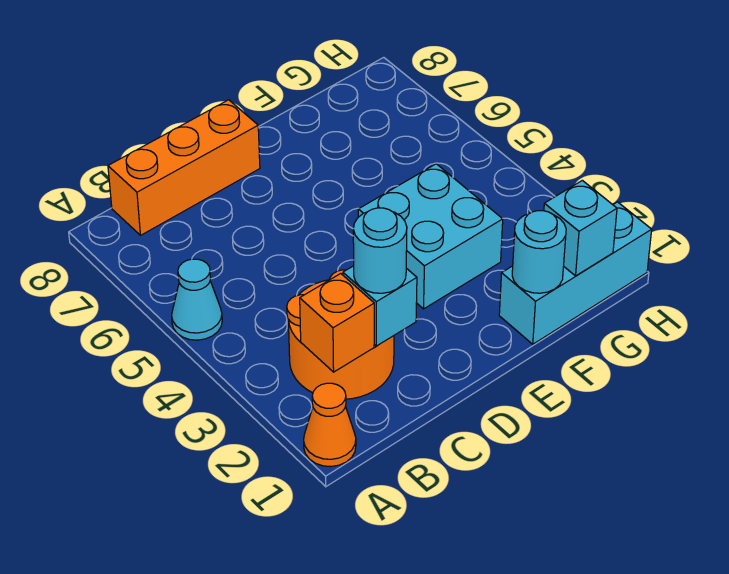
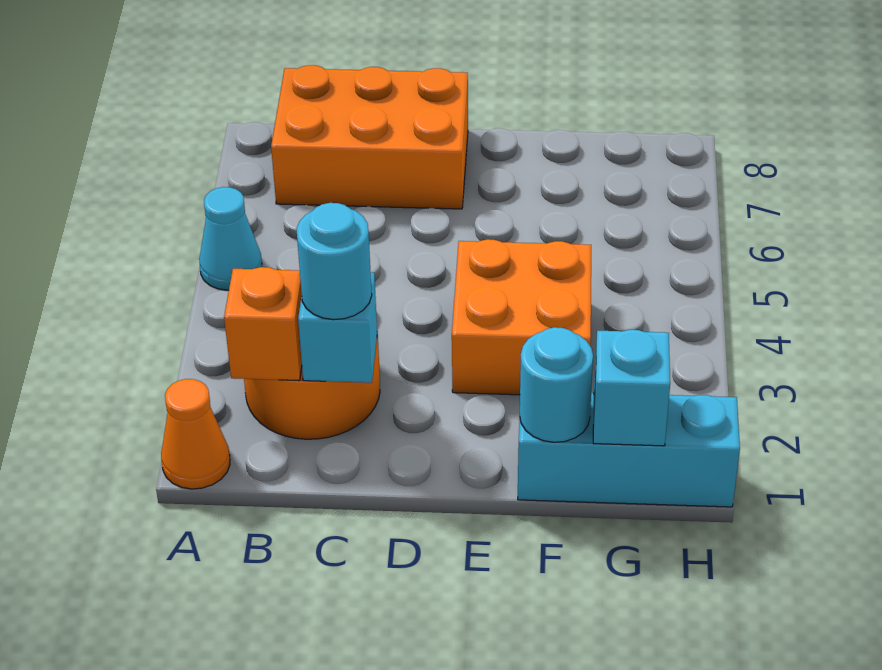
orange 1x3 brick [108,100,260,235] -> orange 2x3 brick [271,65,468,209]
cyan 2x2 brick [358,164,503,309] -> orange 2x2 brick [452,239,591,395]

